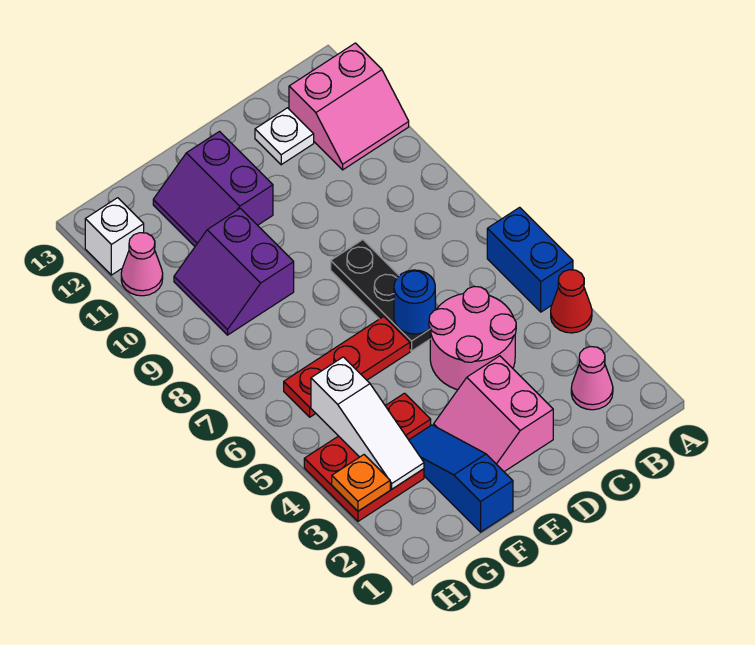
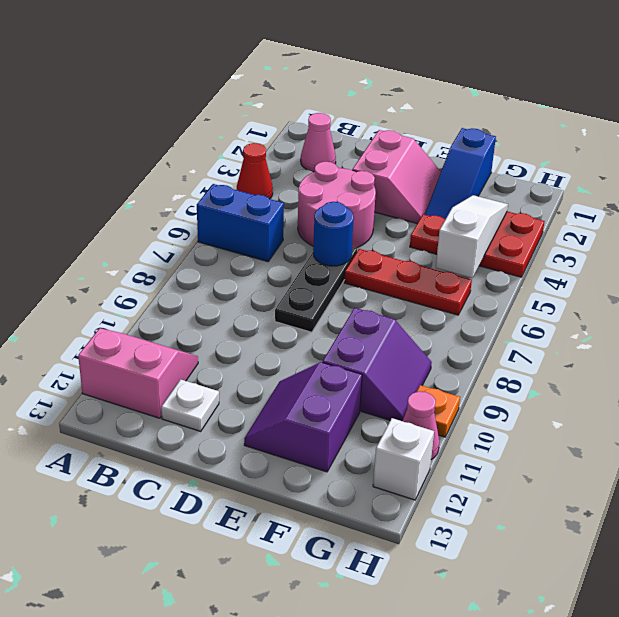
blue 1x2 brick [487,207,573,312] -> blue 1x2 brick turned to [197,184,284,262]
purple 2x2 slope [153,132,273,246] -> purple 2x2 slope turned to [244,362,362,472]
orange 1x1 plate [332,455,390,511] -> orange 1x1 plate moved to [416,385,460,437]

